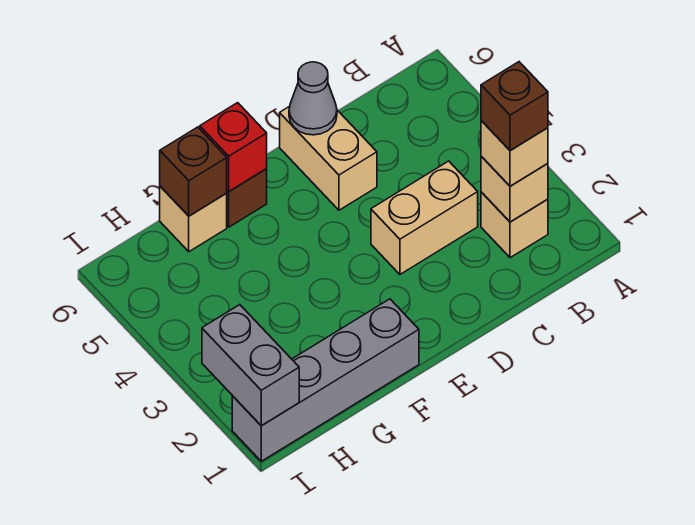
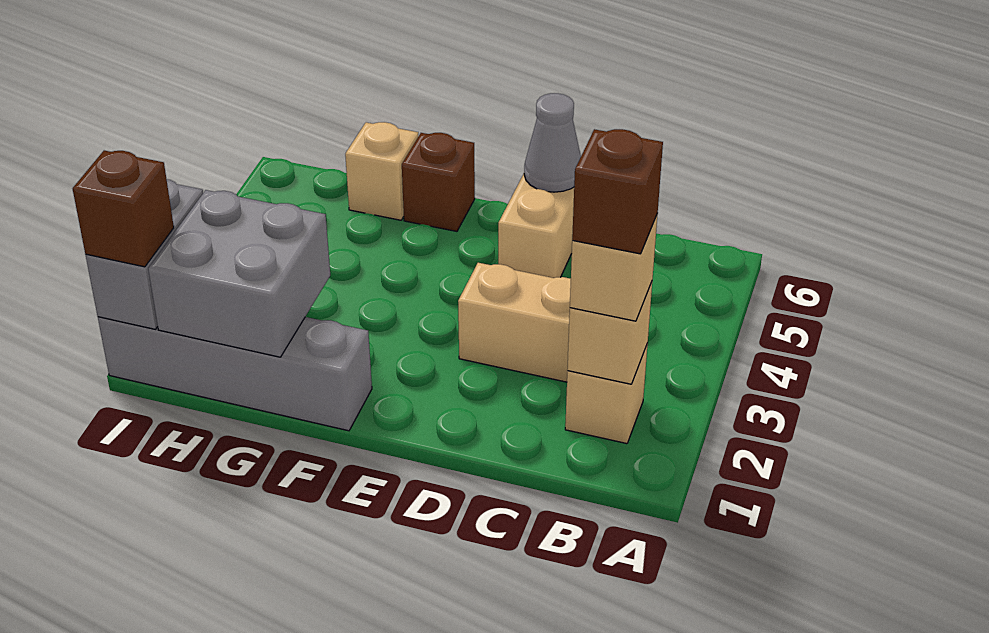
red 1x1 brick [200,103,267,191] -> none
none -> grey 2x2 brick [148,190,330,357]
brown 1x1 brick [160,127,227,216] -> brown 1x1 brick moved to [73,151,174,267]

